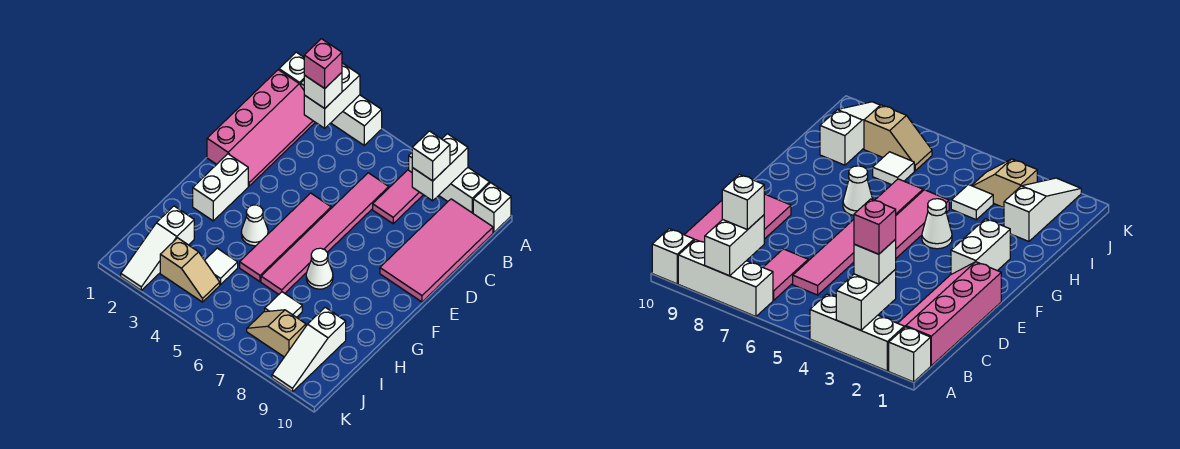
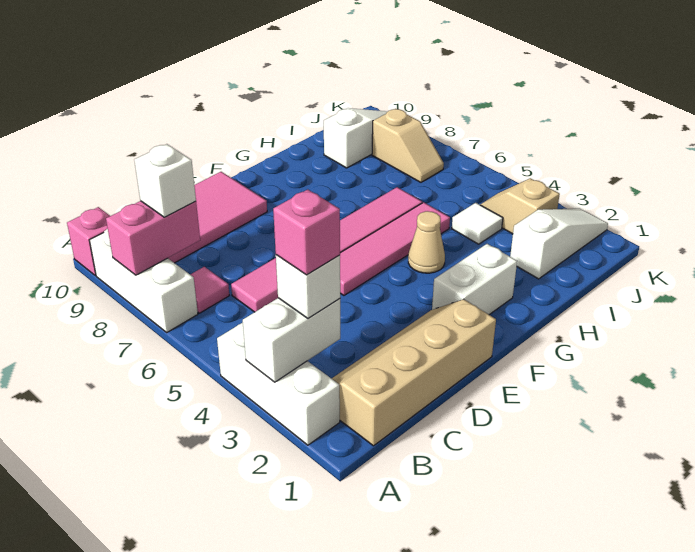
white 1x1 brick [279,52,304,85] -> none
white 1x2 brick [412,134,468,201] -> pink 1x2 brick [106,201,200,275]
white 1x1 brick [473,183,511,232] -> pink 1x1 brick [67,207,110,276]
pink 2x4 slope [207,70,315,186] -> tan 2x4 slope [332,299,496,446]
pink 1x2 tile [373,170,423,224] -> pink 1x1 tile [190,267,229,313]
white 1x1 cone [241,205,268,246] -> tan 1x1 cone [408,211,445,273]
white 1x1 cone [306,248,333,289] -> none
white 1x1 tile [265,292,302,317] -> none

